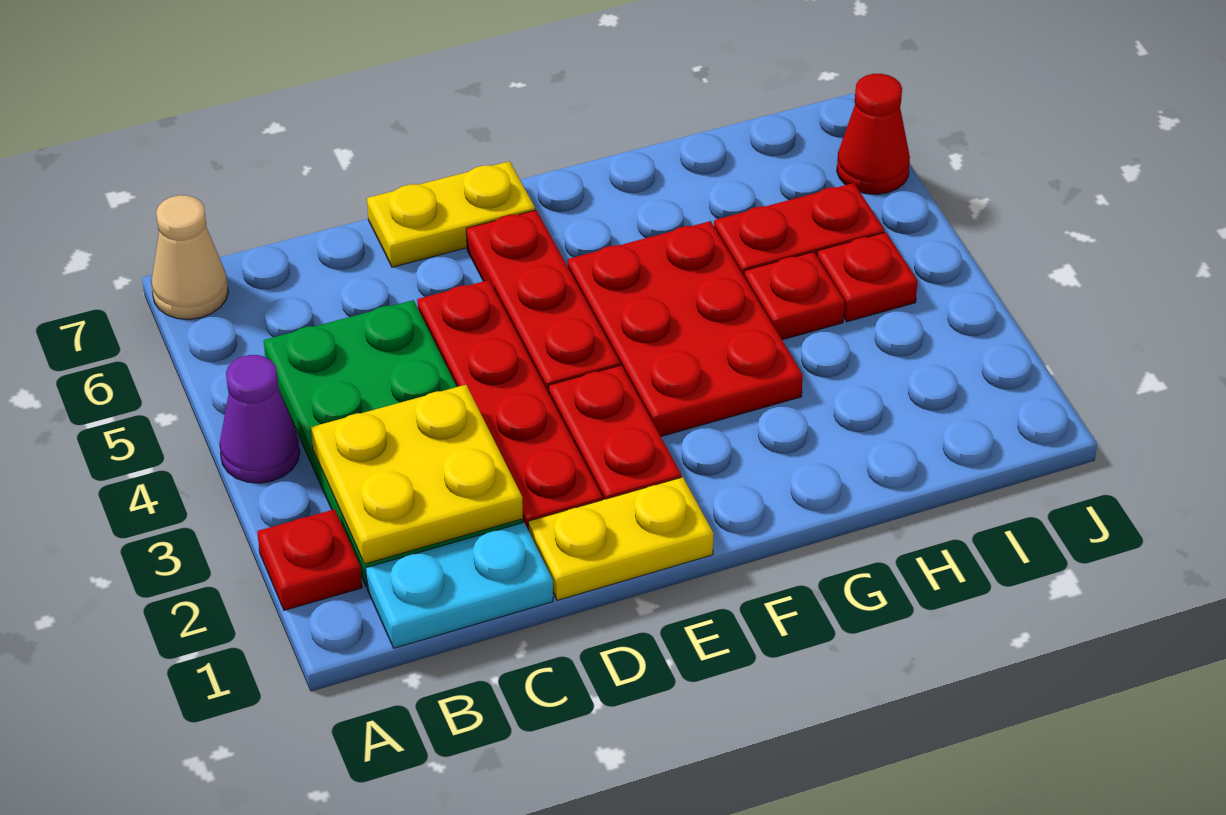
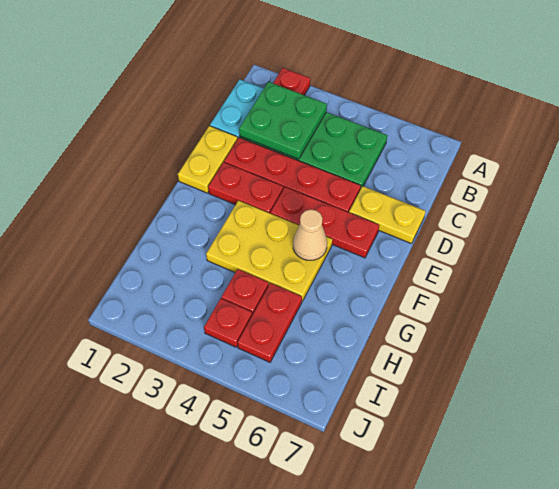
purple 1x1 cone [219,355,300,483] -> none
tan 1x1 cone [151,195,228,319] -> tan 1x1 cone moved to [293,209,327,260]
yellow 2x2 plate [311,385,523,564] -> green 2x2 plate [239,82,327,159]
yellow 1x2 plate [367,161,535,267] -> yellow 1x2 plate turned to [349,186,426,244]
red 2x3 plate [568,221,803,436] -> yellow 2x3 plate [206,200,332,301]
red 1x1 cone [837,74,910,194] -> none

